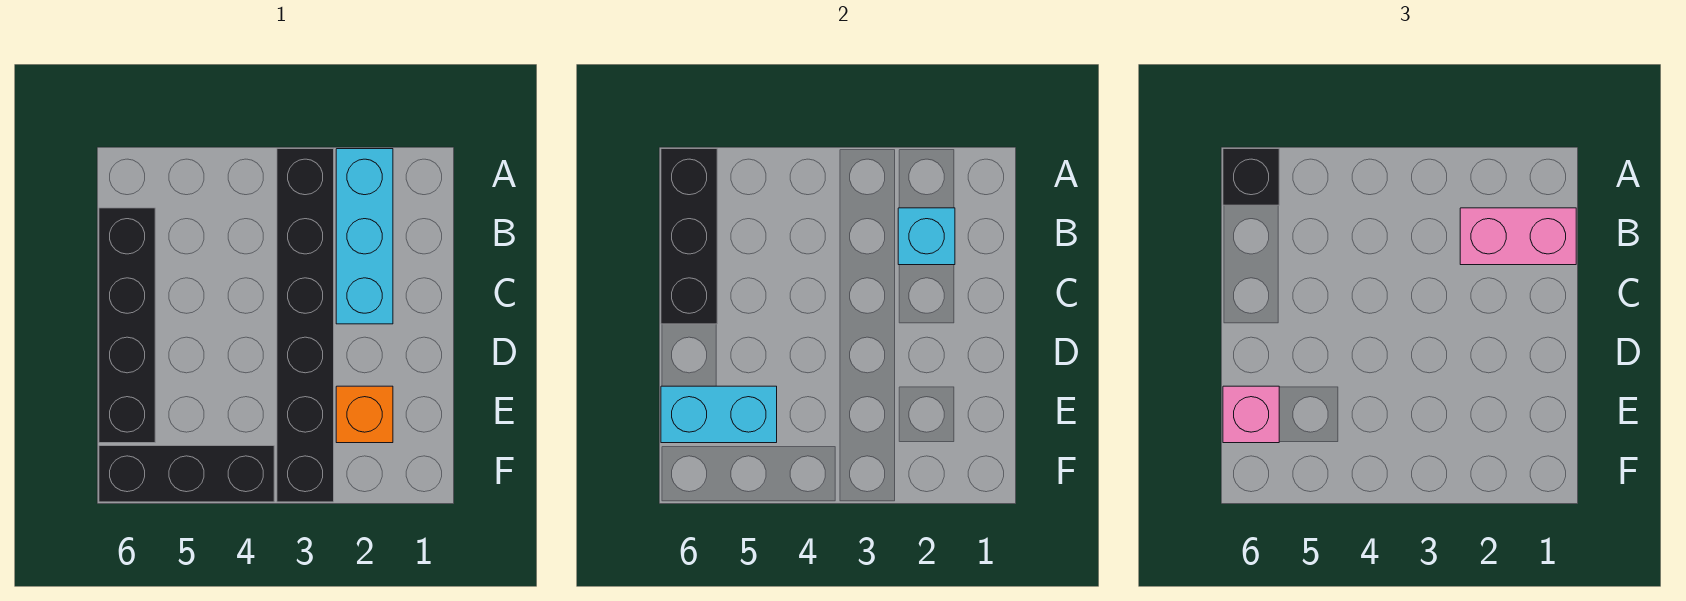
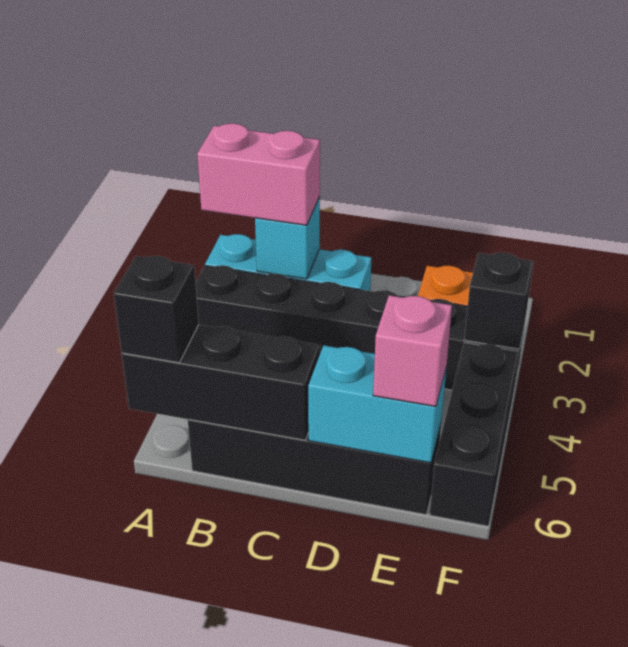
pink 1x2 brick [1460,208,1576,265] -> pink 1x2 brick turned to [197,123,320,225]
cyan 1x2 brick [661,386,777,443] -> cyan 1x2 brick turned to [308,345,446,463]
none -> black 1x1 brick [464,253,534,349]

